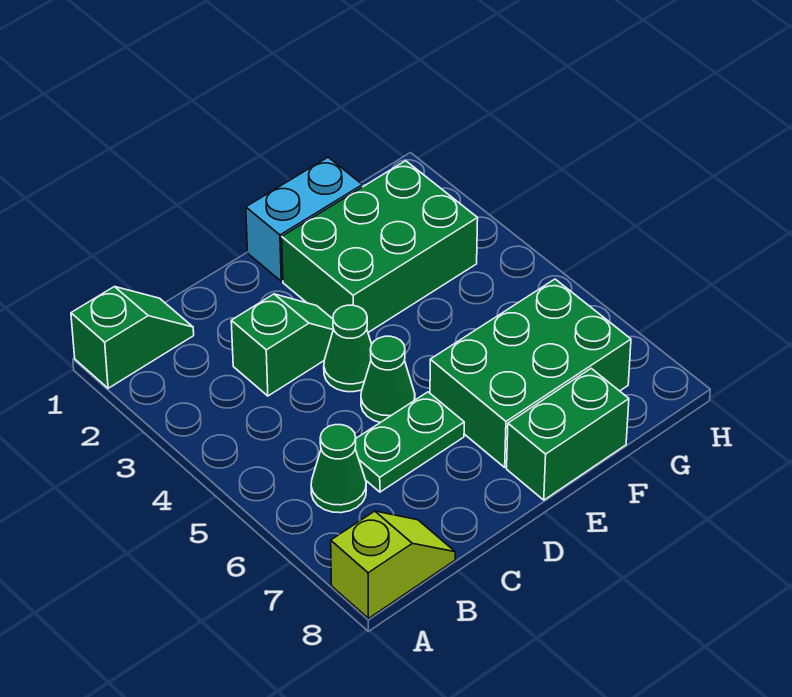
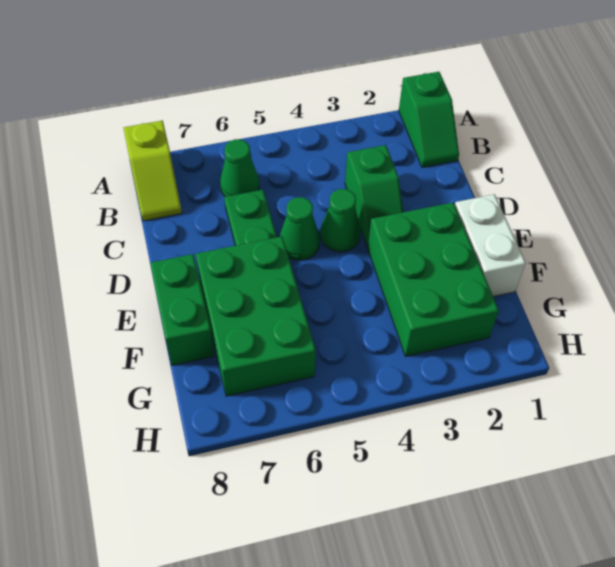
cyan 1x2 brick [246,157,362,281] -> white 1x2 brick [455,194,526,297]

